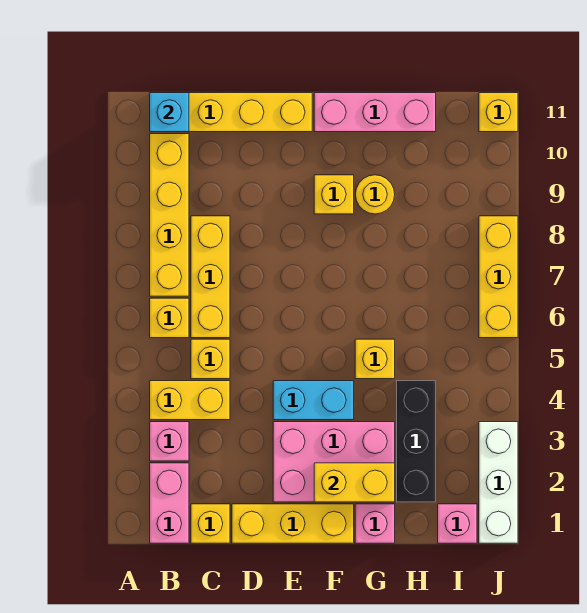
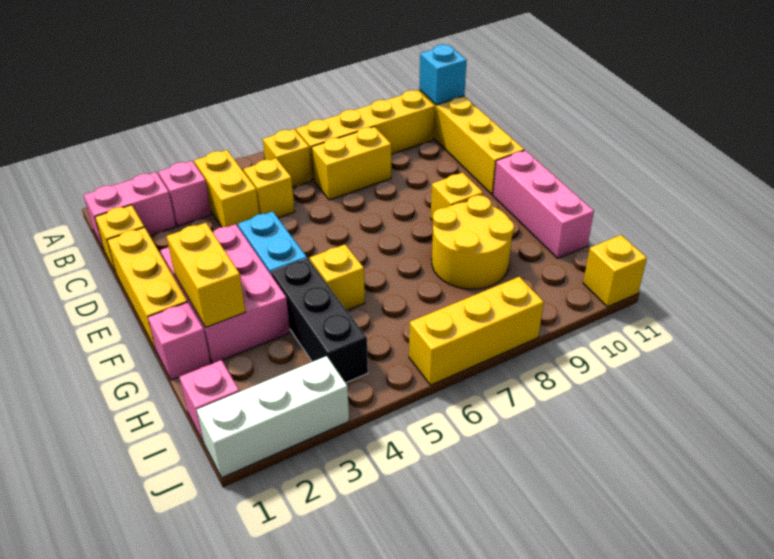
yellow 1x3 brick [191,216,230,338] -> yellow 1x2 brick [312,127,391,200]
yellow 1x1 round brick [356,175,395,214] -> yellow 2x2 round brick [432,195,514,289]
black 1x3 brick [397,381,436,502] -> black 1x3 brick turned to [271,258,368,383]

